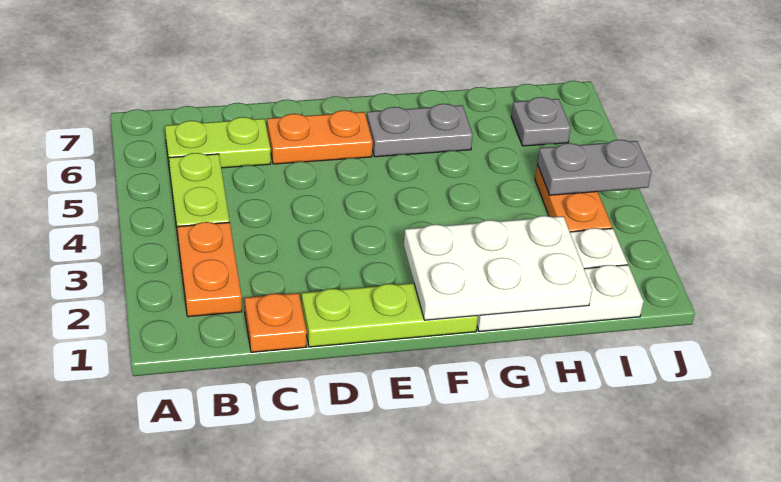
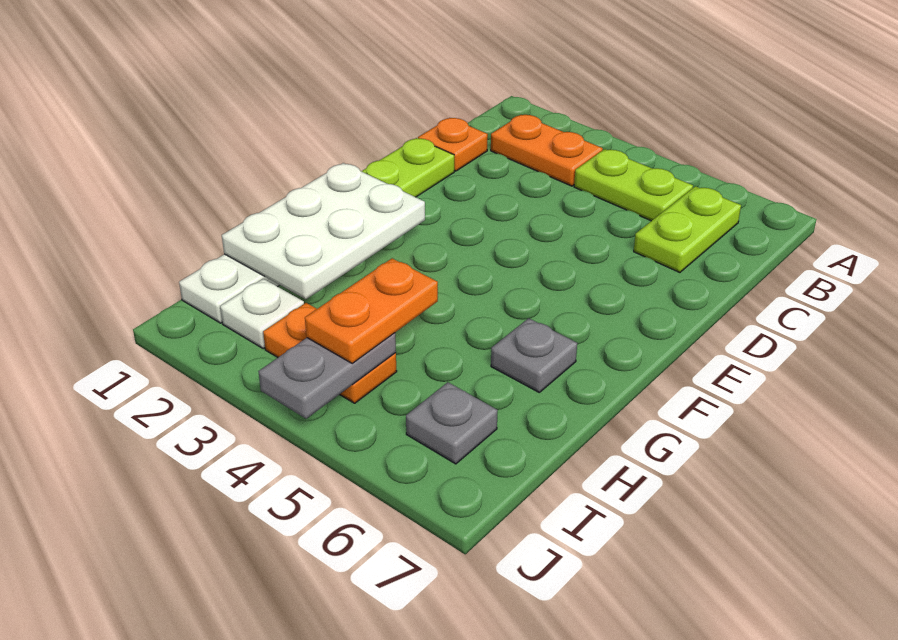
orange 1x2 plate [267,110,373,164] -> orange 1x2 plate moved to [305,258,438,363]
grey 1x2 plate [367,104,473,157] -> grey 1x1 plate [491,318,577,392]

